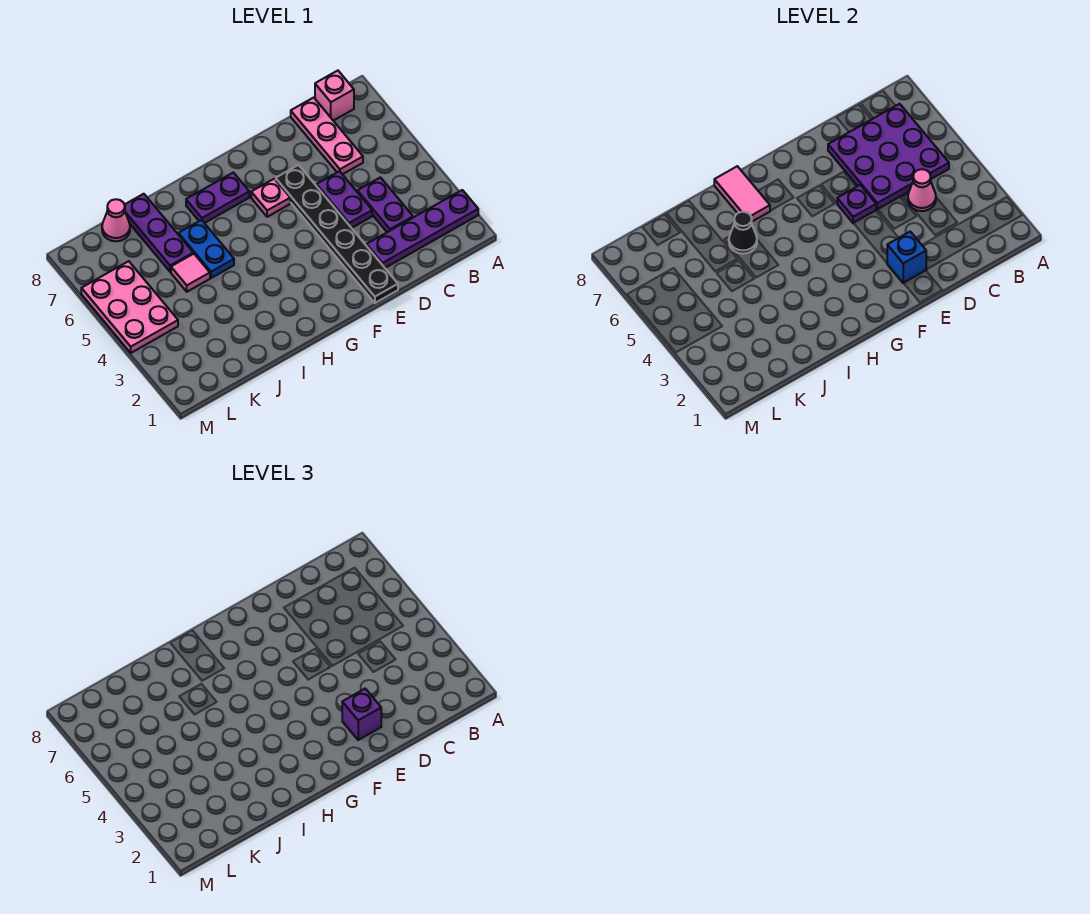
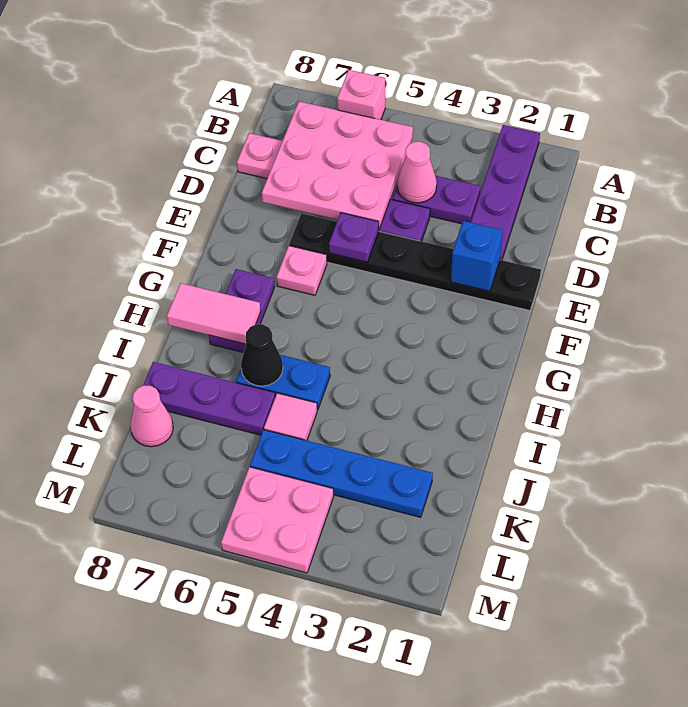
purple 3x3 plate [828,104,949,209] -> pink 3x3 plate [262,102,413,229]
pink 1x1 brick [315,71,354,121] -> pink 1x1 brick moved to [337,70,385,120]
purple 1x1 brick [342,689,381,740] -> none
none -> blue 1x4 plate [250,430,433,517]
pink 2x3 plate [81,261,178,353] -> pink 2x2 plate [221,467,334,573]

